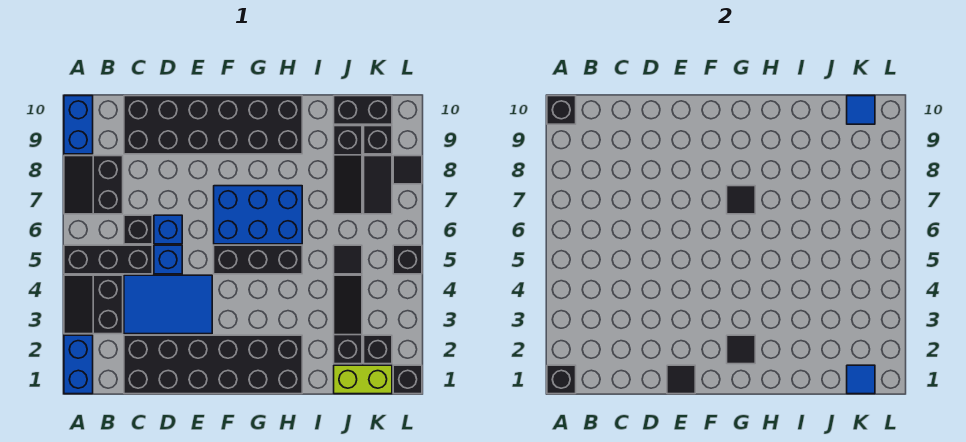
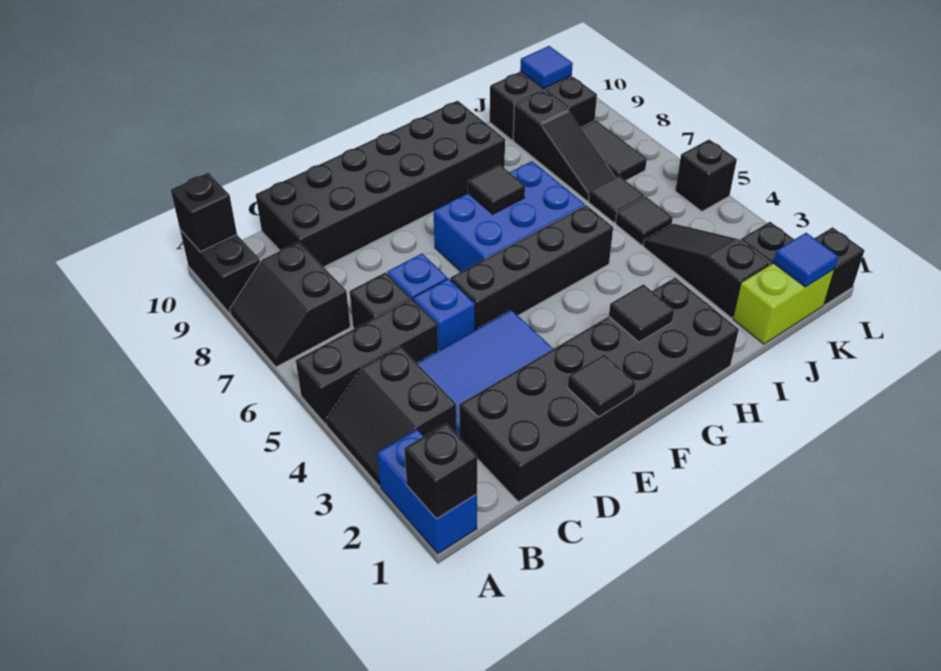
blue 1x2 brick [64,96,93,154] -> black 1x2 brick [180,230,260,314]
black 1x3 brick [214,245,302,274] -> black 1x4 brick [450,205,613,330]
black 1x1 tile [393,156,422,184] -> black 1x1 tile moved to [589,175,644,223]

